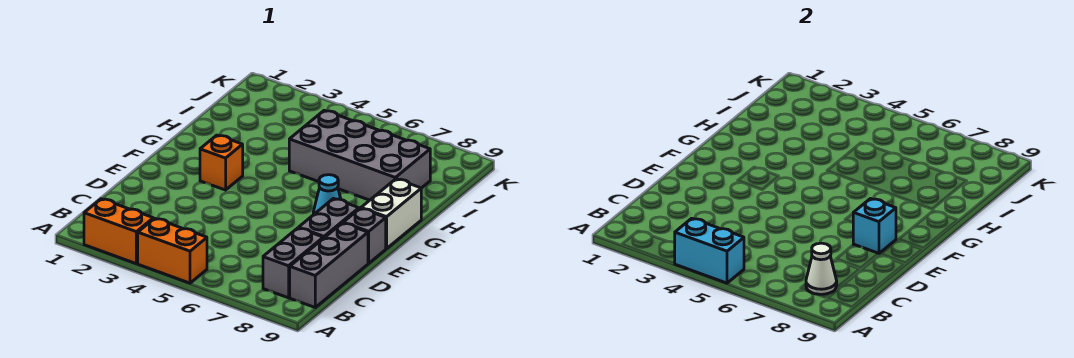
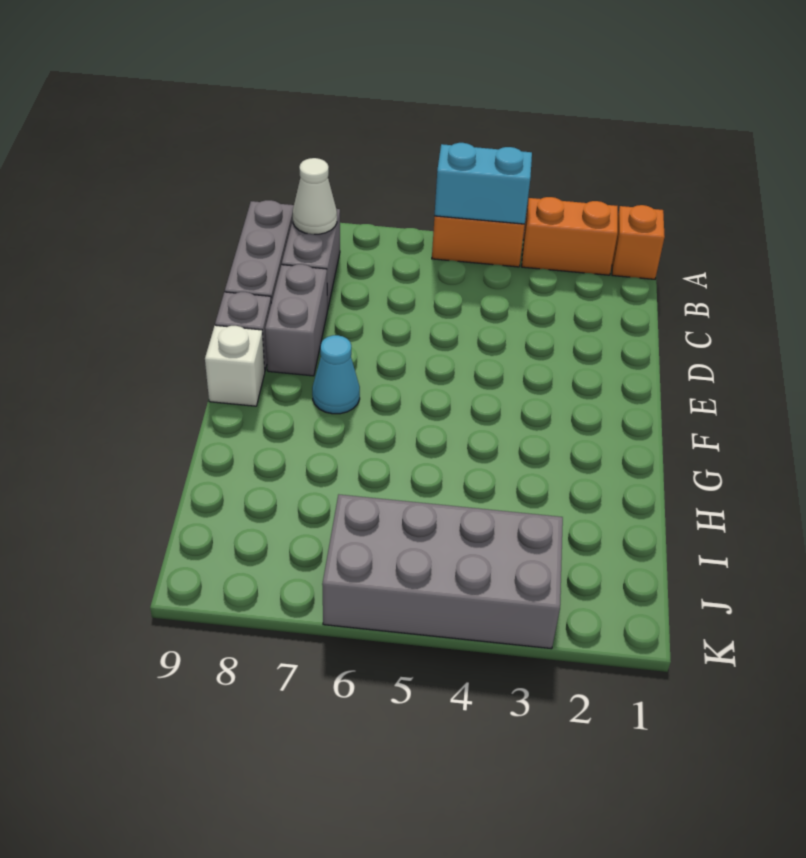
cyan 1x1 brick [853,199,896,254] -> none
orange 1x1 brick [200,135,243,190] -> orange 1x1 brick moved to [612,205,665,279]
white 1x2 brick [361,179,421,249] -> white 1x1 brick [205,325,265,406]
grey 2x4 brick [289,110,430,200] -> grey 2x4 brick moved to [322,495,563,649]

